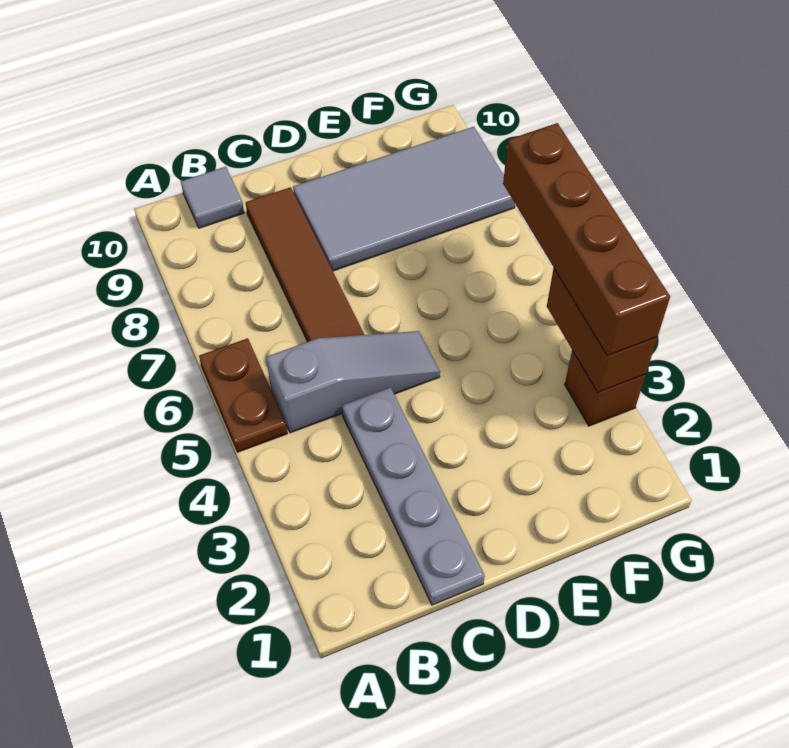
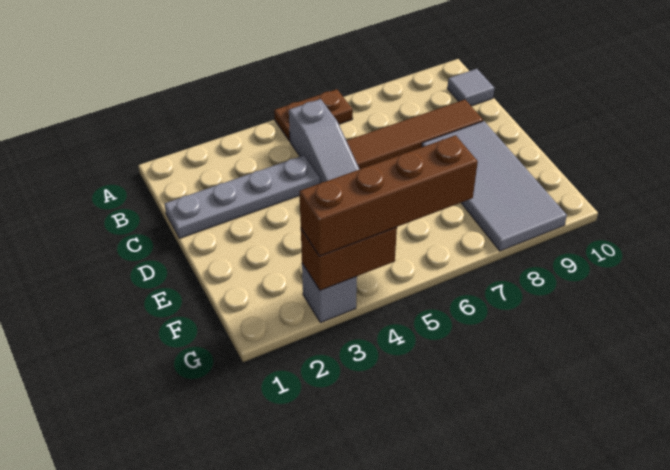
brown 1x1 brick [565,350,646,426] -> grey 1x1 brick [302,264,357,323]

